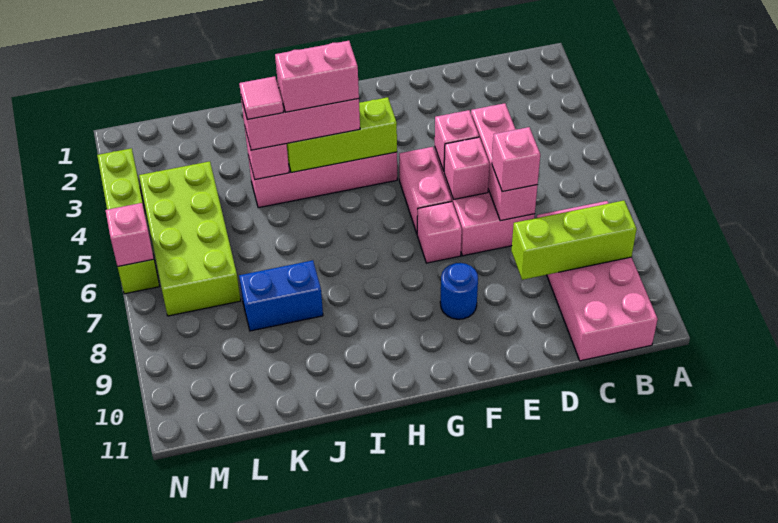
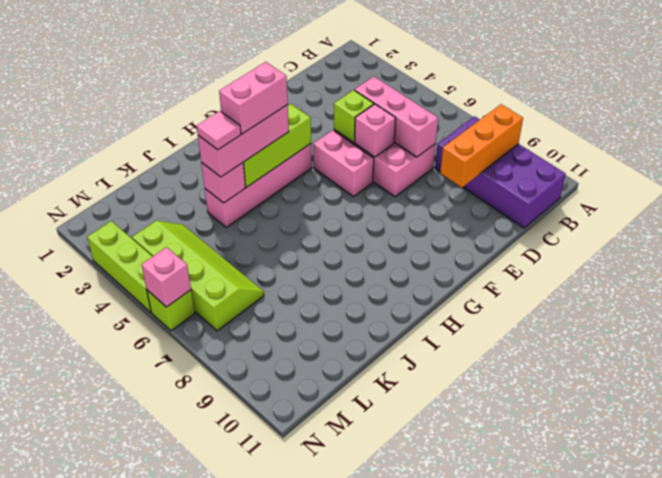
pink 2x4 brick [537,201,658,361] -> purple 2x4 brick [435,116,566,228]
lime 1x3 brick [511,201,637,280] -> orange 1x3 brick [440,104,523,187]
pink 1x1 brick [492,127,540,192] -> none
pink 1x1 brick [435,110,479,171] -> lime 1x1 brick [334,90,374,142]
pink 1x1 brick [417,202,462,263] -> none
blue 1x1 round brick [440,263,478,319] -> none
blue 1x2 brick [239,260,323,331] -> none
lime 2x4 brick [139,161,241,316] -> lime 2x4 slope [132,221,264,331]

